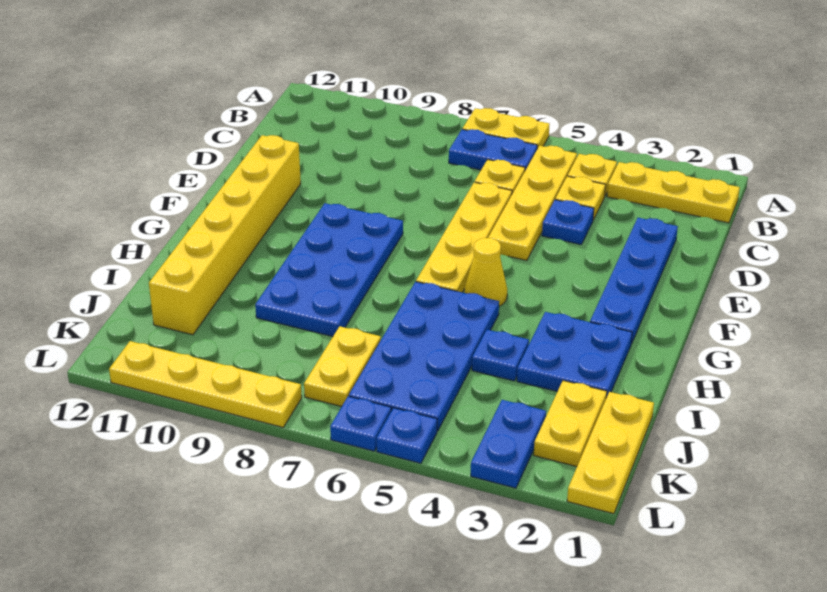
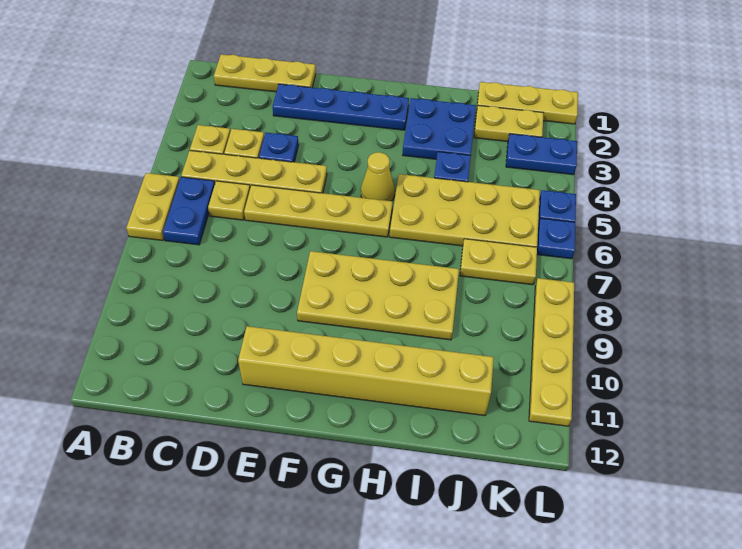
yellow 1x3 plate [607,162,740,223] -> yellow 1x3 plate turned to [214,54,316,92]
blue 2x4 plate [255,203,403,337] -> yellow 2x4 plate [297,251,459,340]
blue 2x4 plate [349,282,499,431] -> yellow 2x4 plate [390,174,540,247]

